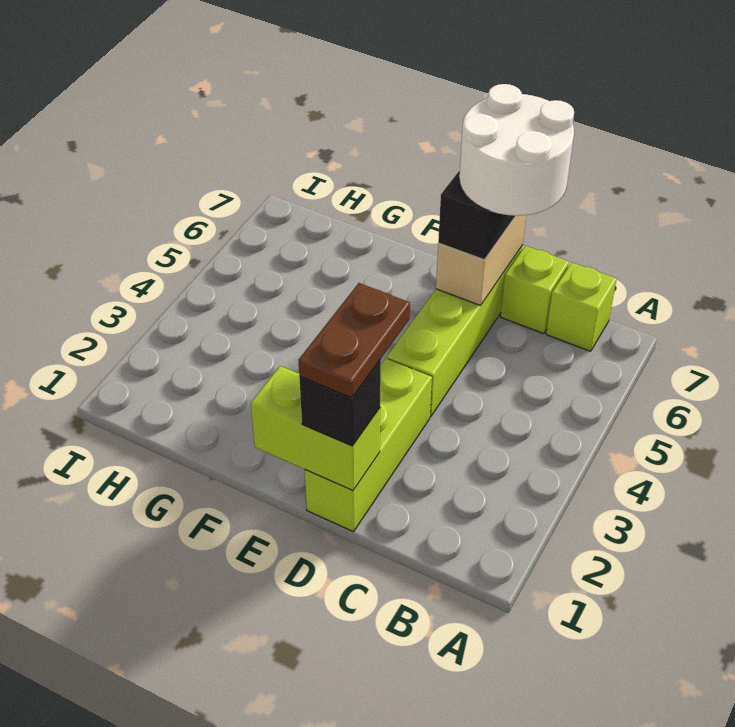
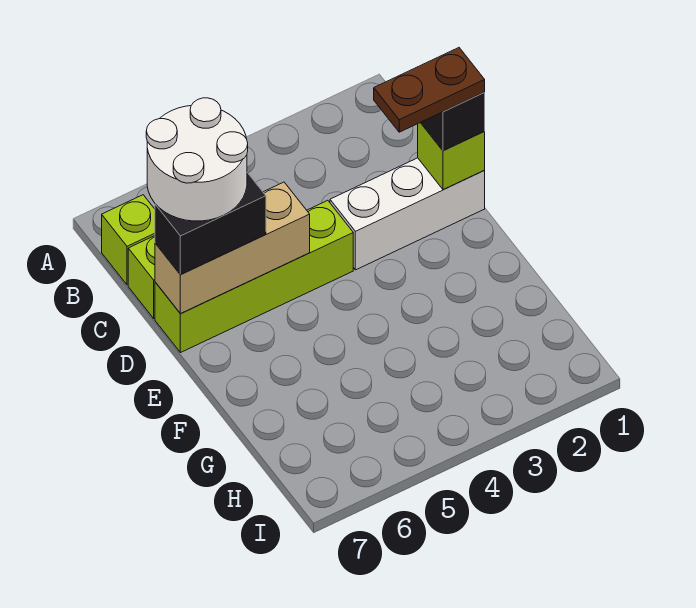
lime 1x3 brick [305,358,432,532] -> white 1x3 brick [330,158,485,270]
lime 1x2 brick [251,366,380,491] -> lime 1x1 brick [418,123,485,190]
tan 1x2 brick [436,215,526,306] -> tan 1x3 brick [155,182,310,314]

